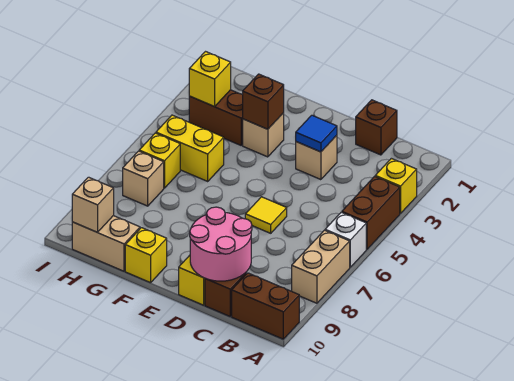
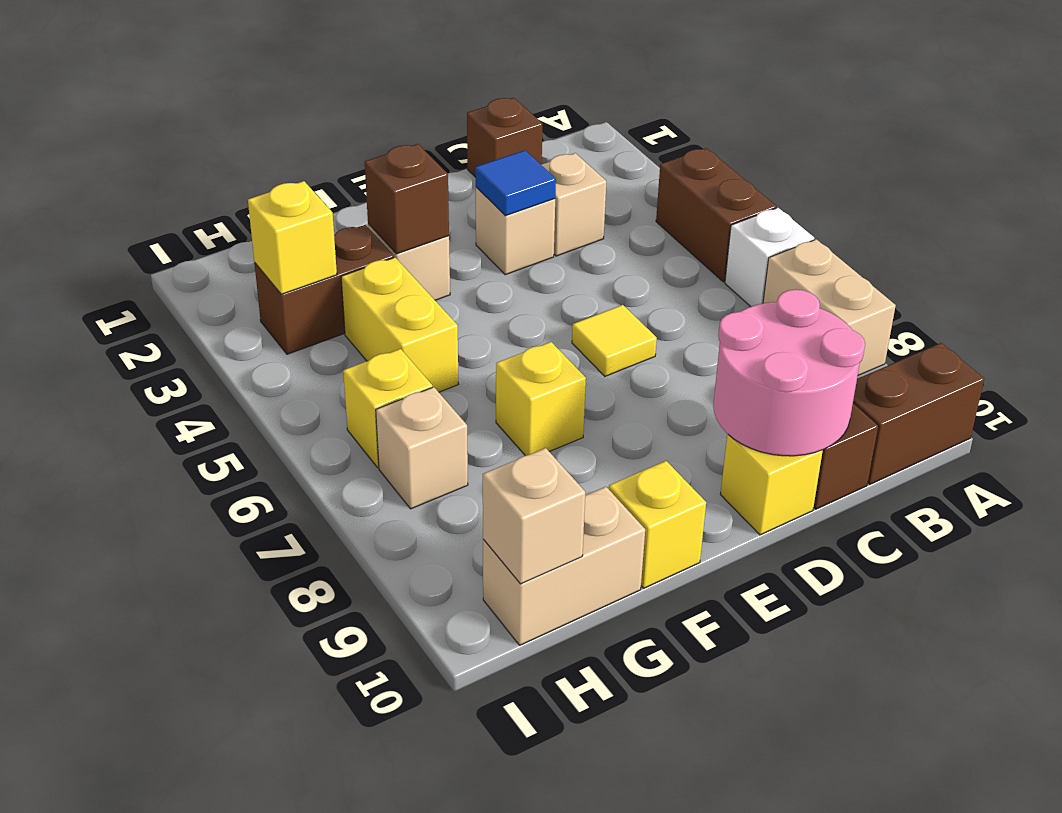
yellow 1x1 brick [375,158,417,213] -> yellow 1x1 brick moved to [496,342,586,456]
none -> tan 1x1 brick [542,153,606,256]
yellow 1x2 brick [156,115,224,181] -> yellow 1x2 brick turned to [341,257,458,392]

